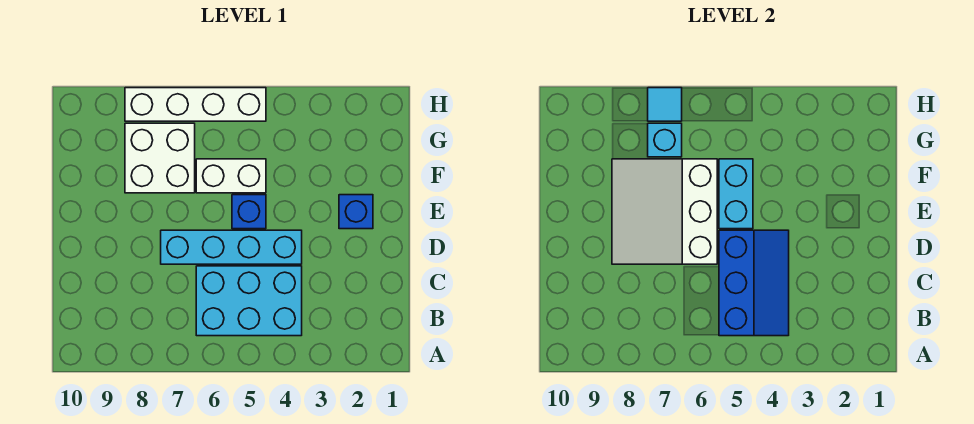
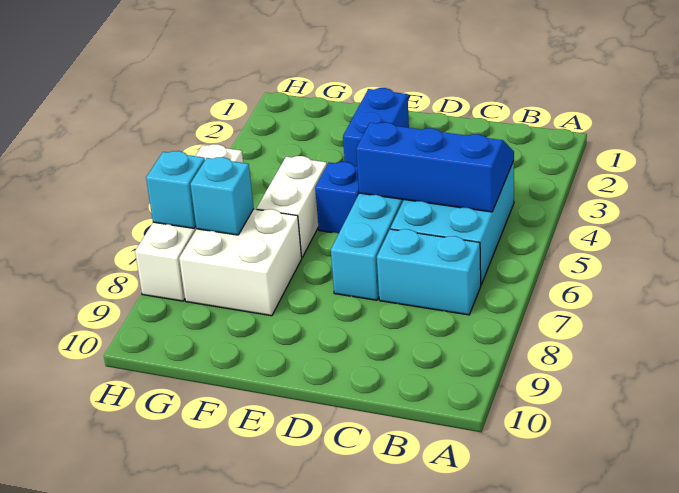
white 3x3 slope [612,159,717,264] -> none
blue 1x1 brick [339,195,373,229] -> blue 1x2 brick [343,88,409,166]
cyan 1x2 brick [719,159,753,229] -> cyan 1x2 brick moved to [377,229,481,315]
cyan 1x1 tile [648,88,682,121] -> cyan 1x1 brick [146,151,205,228]

